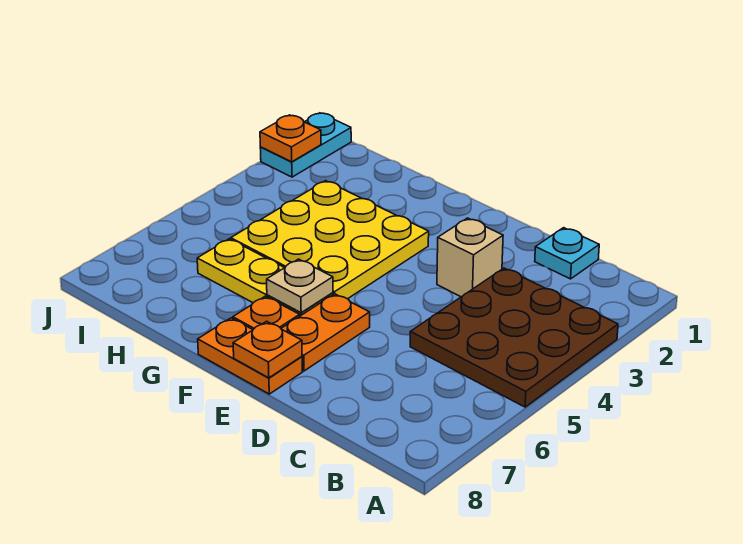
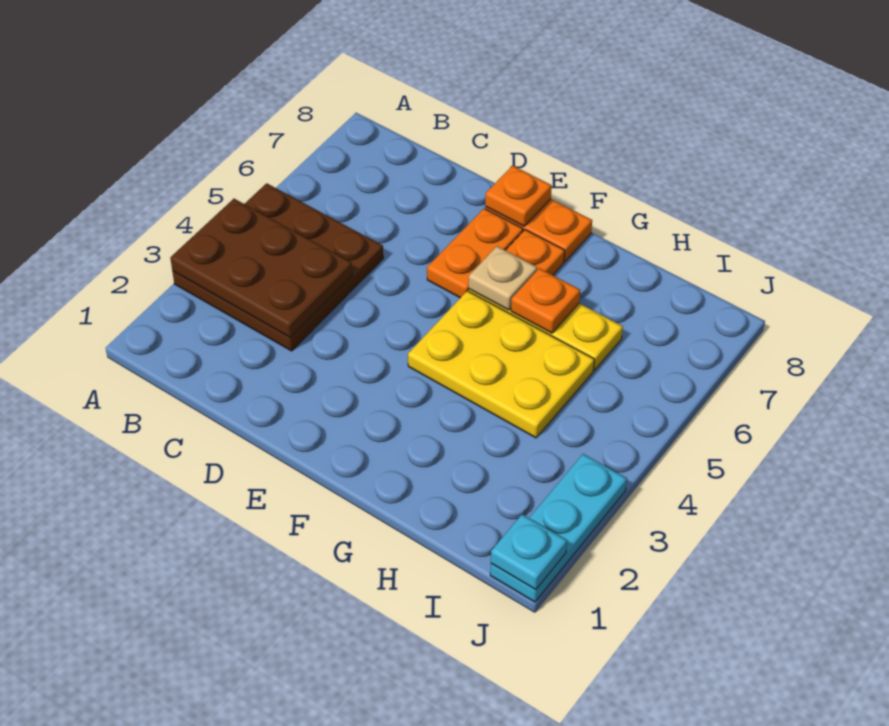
none -> brown 2x3 plate [170,199,352,338]
cyan 1x1 plate [535,228,599,279] -> cyan 1x1 plate moved to [491,514,567,590]
tan 1x1 brick [437,218,503,297] -> none
yellow 3x3 plate [231,181,429,299] -> yellow 2x3 plate [408,291,594,438]
cyan 1x2 plate [260,113,351,177] -> cyan 1x3 plate [490,454,627,602]
orange 1x1 plate [260,115,321,162] -> orange 1x1 plate moved to [511,268,580,333]

